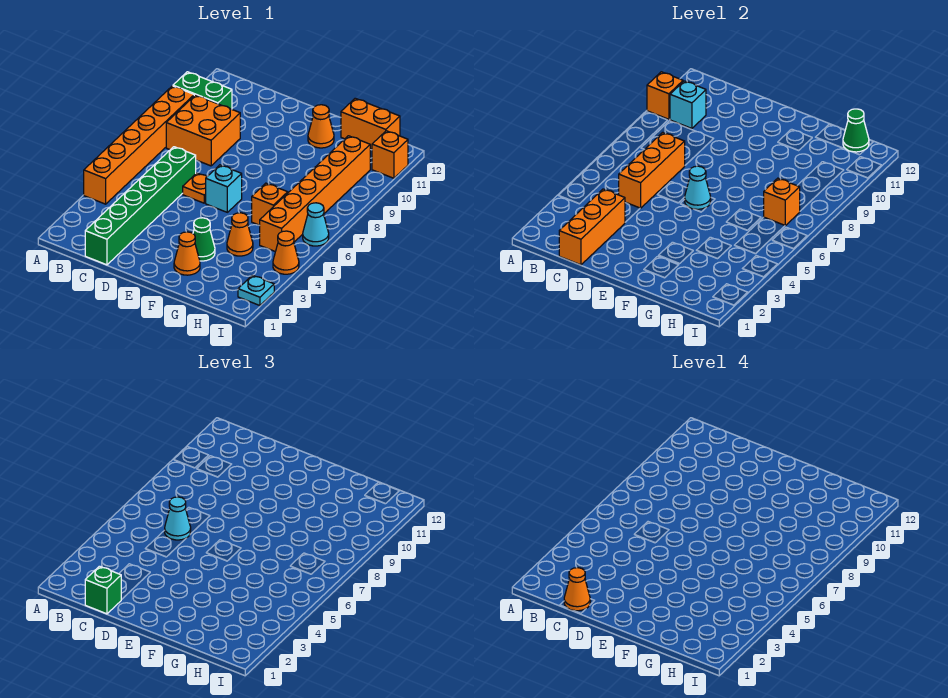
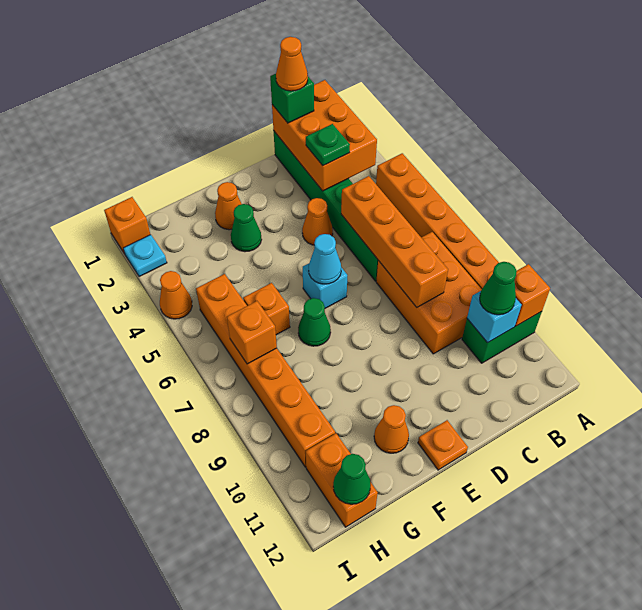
orange 2x2 brick [166,95,240,166] -> orange 2x3 brick [376,232,482,354]
none -> green 1x1 cone [480,262,517,315]
orange 1x3 brick [559,189,625,265] -> orange 2x3 brick [272,80,377,191]
none -> green 1x1 plate [306,124,350,166]
orange 1x3 brick [619,132,685,208] -> orange 1x4 brick [341,176,448,307]
cyan 1x1 cone [165,497,191,540] -> none
orange 1x1 plate [183,173,207,203] -> orange 1x1 plate moved to [418,420,468,470]
none -> green 1x1 cone [298,298,331,346]
orange 1x1 cone [227,213,253,256] -> orange 1x1 cone moved to [302,198,333,245]
orange 1x2 brick [341,98,400,150] -> orange 1x2 brick turned to [306,433,378,527]
cyan 1x1 cone [303,203,329,246] -> none
orange 1x1 brick [372,131,408,178] -> orange 1x1 brick moved to [104,197,150,254]

